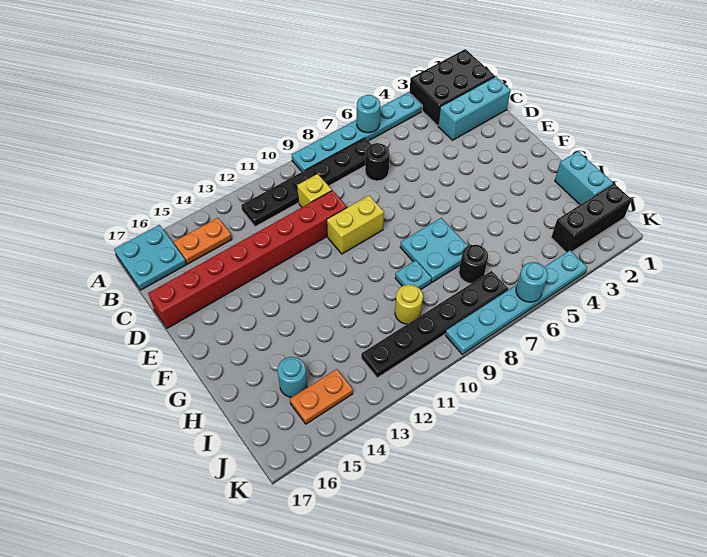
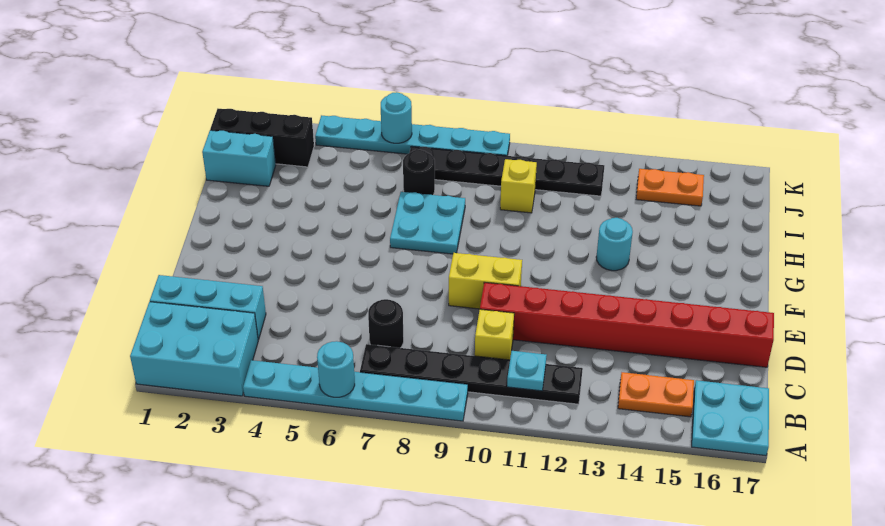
black 2x3 brick [409,49,495,126] -> cyan 2x3 brick [130,302,258,396]
cyan 1x2 brick [555,151,613,205] -> cyan 1x2 brick turned to [202,130,276,186]
cyan 1x1 plate [395,261,432,290] -> cyan 1x1 plate moved to [507,351,547,391]
yellow 1x1 round brick [395,285,423,324] -> yellow 1x1 brick [500,159,537,213]
cyan 1x1 round brick [277,357,307,397] -> cyan 1x1 round brick moved to [596,218,633,271]

